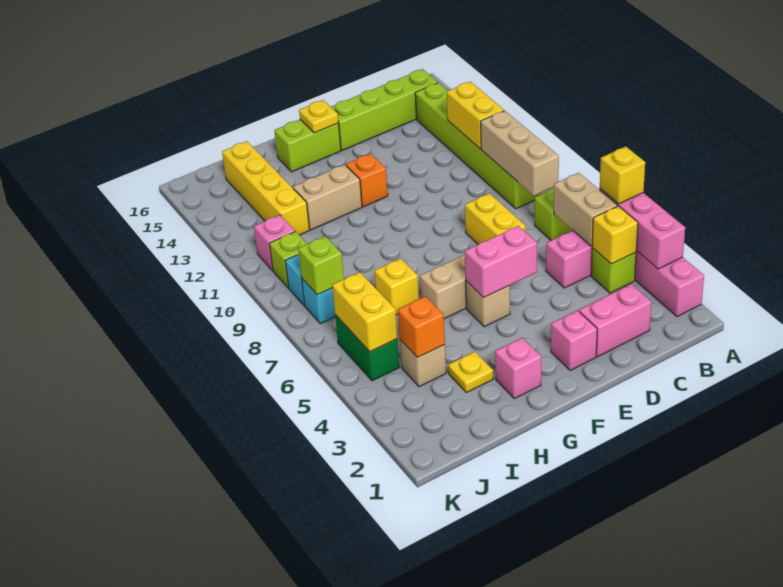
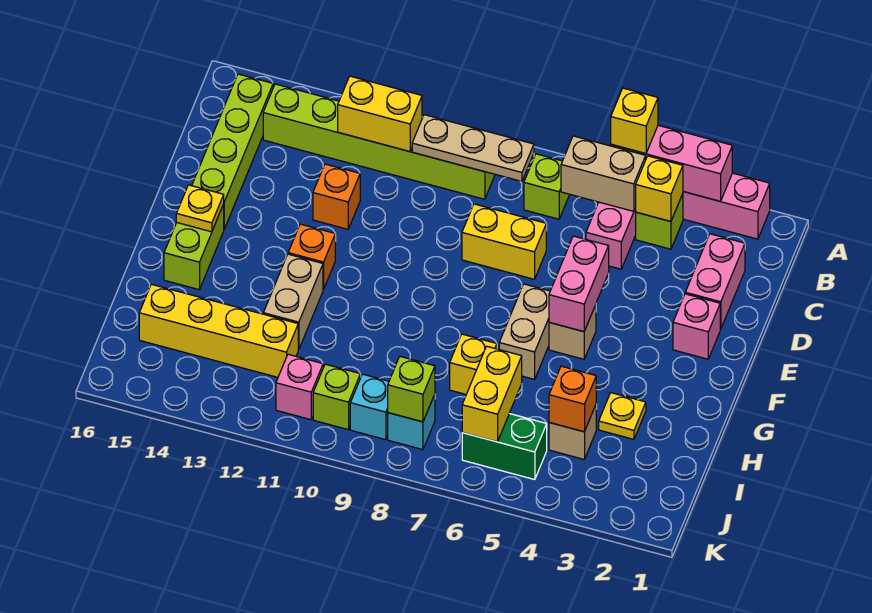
tan 1x3 brick [481,111,559,196] -> tan 1x3 plate [412,115,534,181]
none -> orange 1x1 brick [313,164,360,229]
pink 1x1 brick [495,338,541,399] -> none
yellow 1x2 brick [332,272,397,352] -> yellow 1x2 brick turned to [462,346,522,442]

